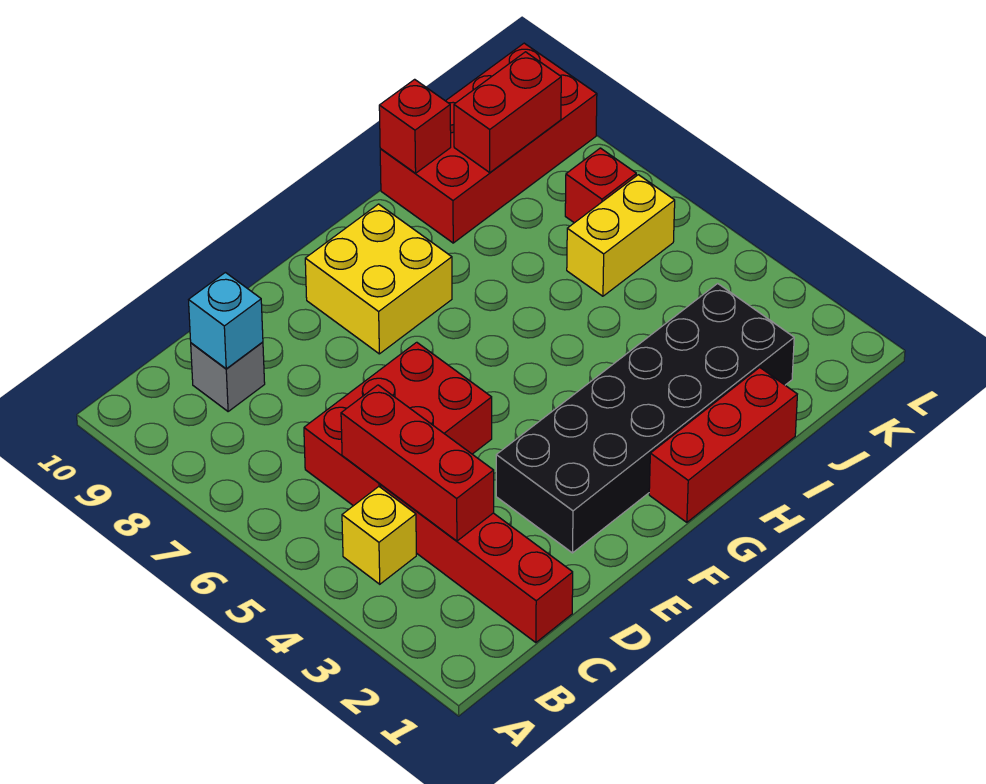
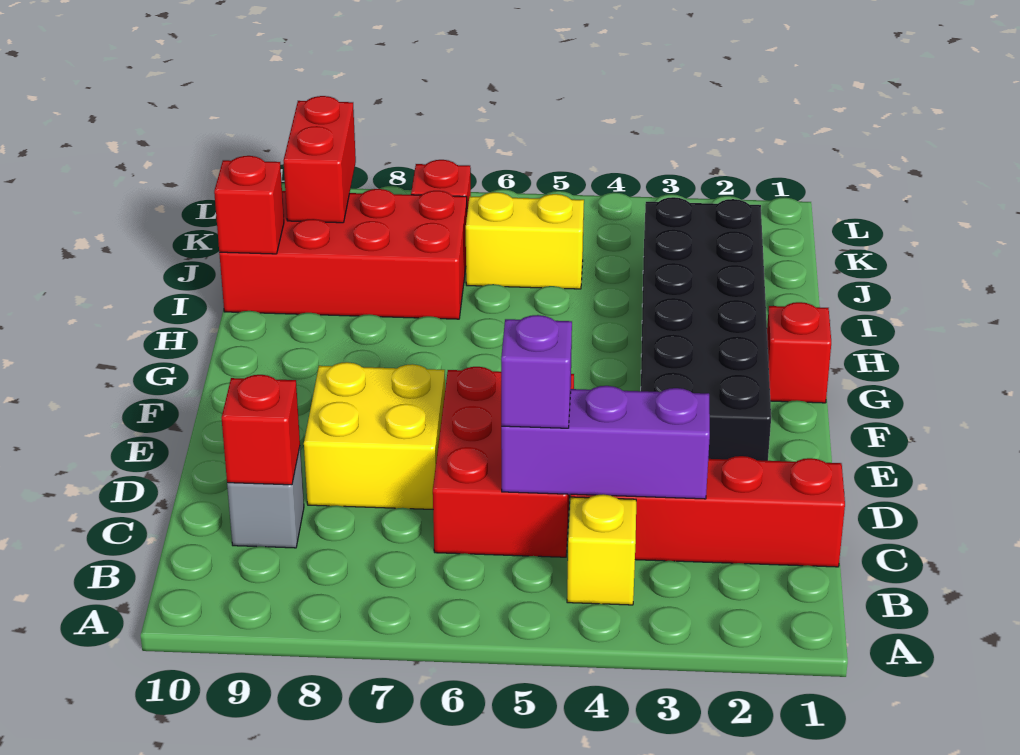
red 1x3 brick [341,385,494,541] -> purple 1x3 brick [501,386,710,499]
none -> purple 1x1 brick [501,315,572,428]
cyan 1x1 brick [189,272,263,369] -> red 1x1 brick [222,375,300,485]
yellow 2x2 brick [305,204,452,354] -> yellow 2x2 brick moved to [304,362,445,509]
red 1x3 brick [649,367,797,522] -> red 1x1 brick [767,302,831,403]
red 2x4 brick [380,43,597,243] -> red 2x4 brick turned to [219,189,467,319]
yellow 1x2 brick [567,175,675,296] -> yellow 1x2 brick turned to [466,192,584,289]

